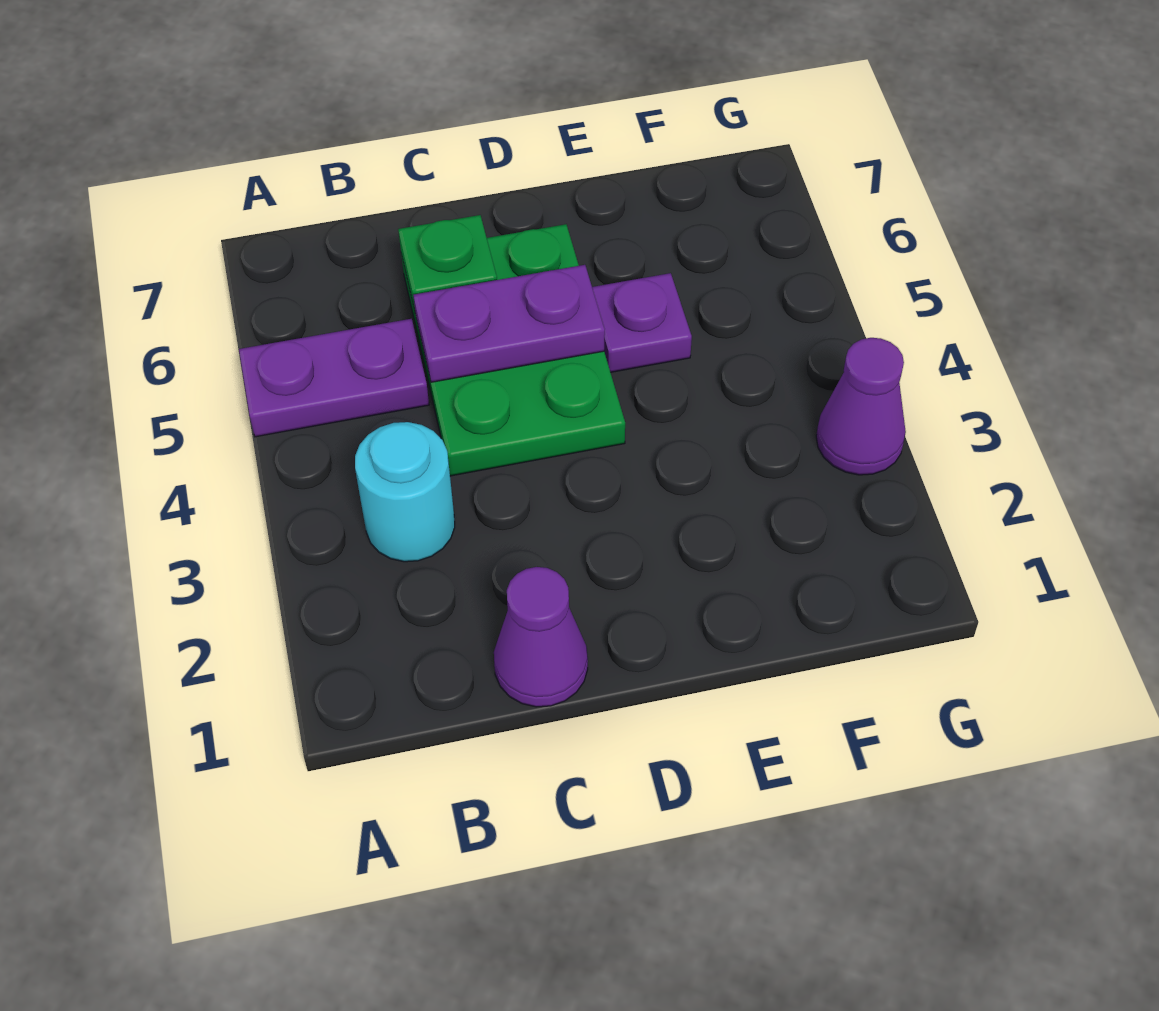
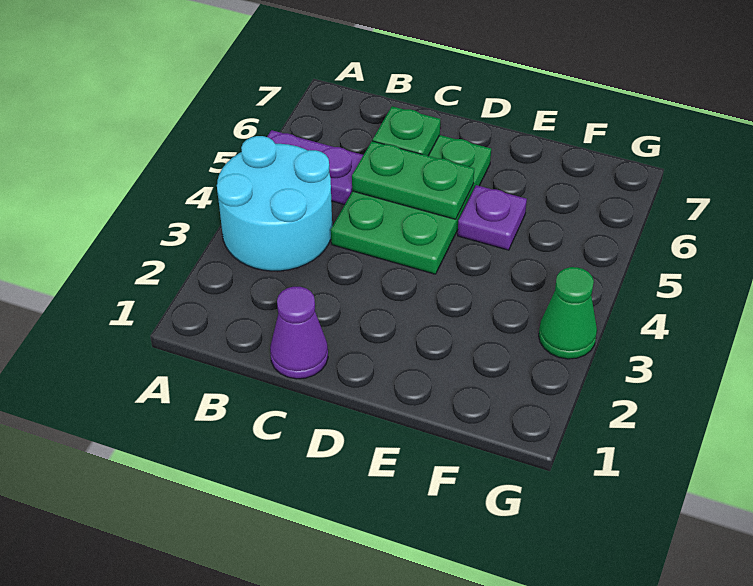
cyan 1x1 round brick [355,422,455,562] -> cyan 2x2 round brick [217,136,332,271]
purple 1x2 plate [413,265,605,382] -> green 1x2 plate [352,141,474,219]
purple 1x1 cone [816,338,906,475] -> green 1x1 cone [539,267,597,359]

